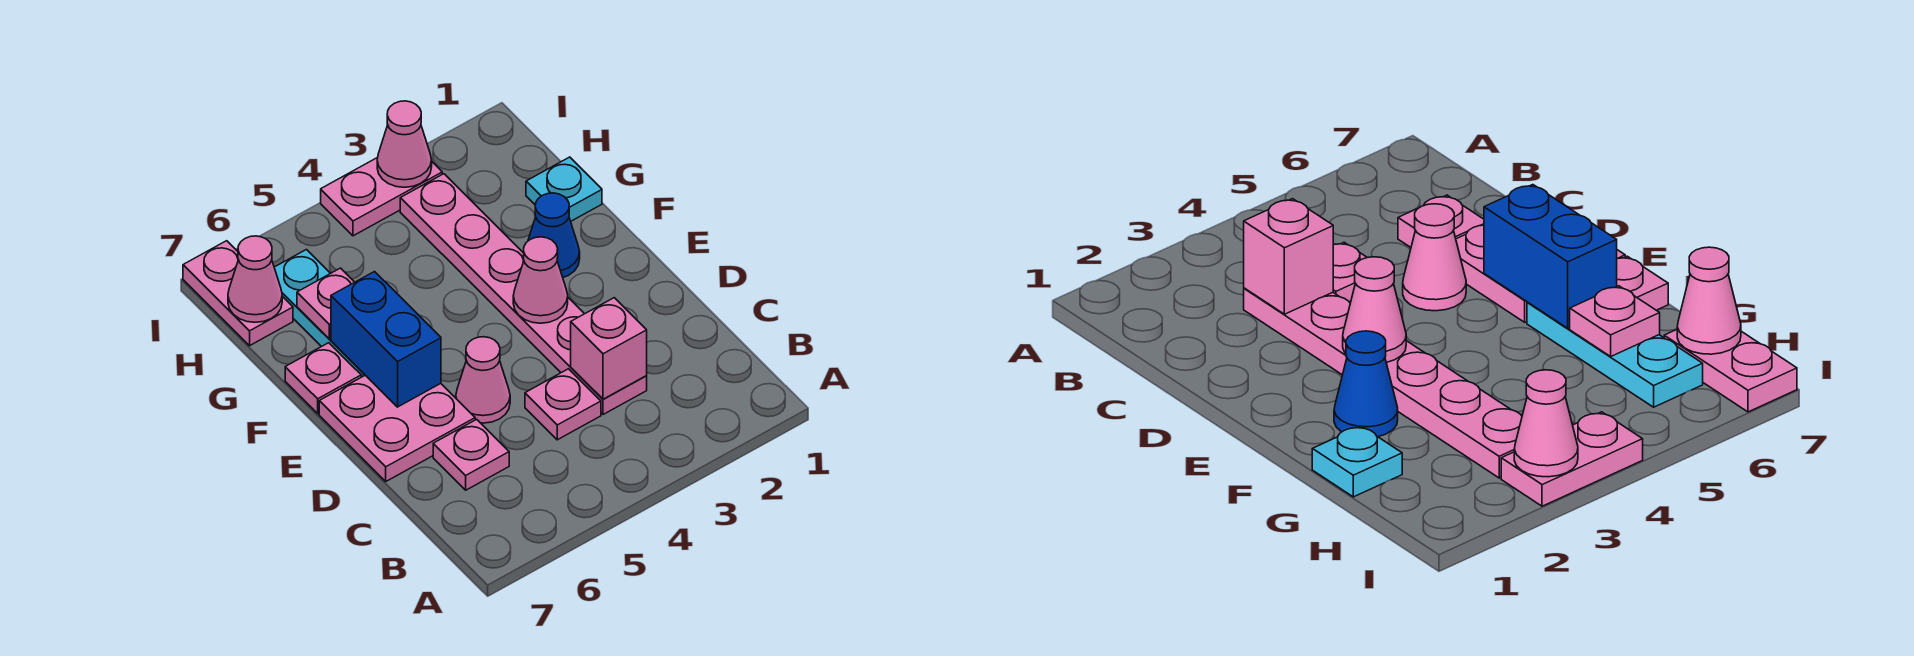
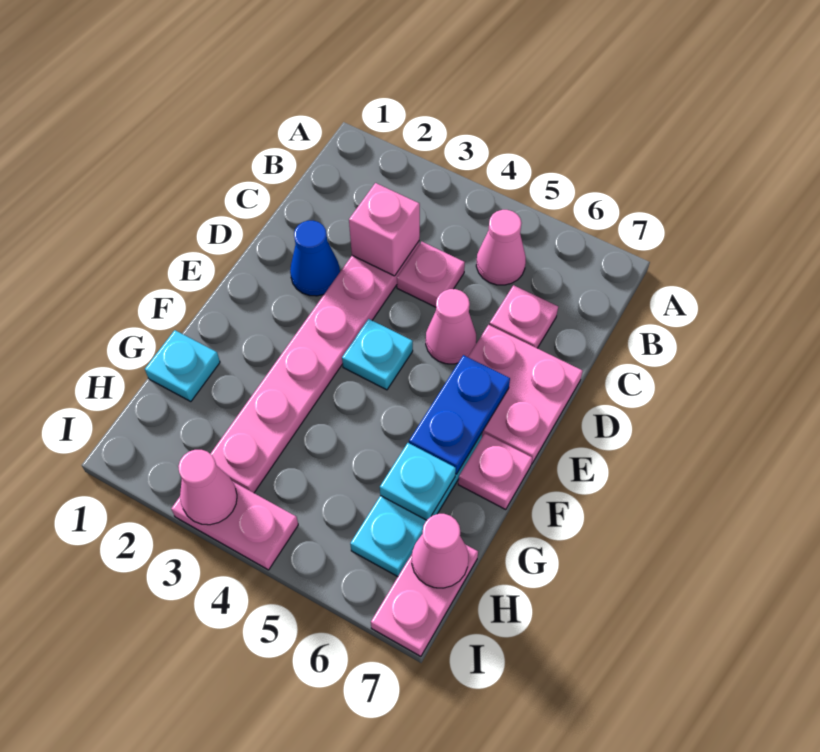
pink 1x1 cone [513,237,568,323] -> pink 1x1 cone moved to [476,210,526,285]
none -> cyan 1x1 plate [342,319,413,390]
blue 1x2 brick [331,272,441,407] -> blue 1x2 plate [409,355,510,474]
blue 1x1 cone [528,193,580,277] -> blue 1x1 cone moved to [290,221,340,296]
pink 1x1 plate [297,268,354,339] -> cyan 1x1 plate [380,443,456,520]

